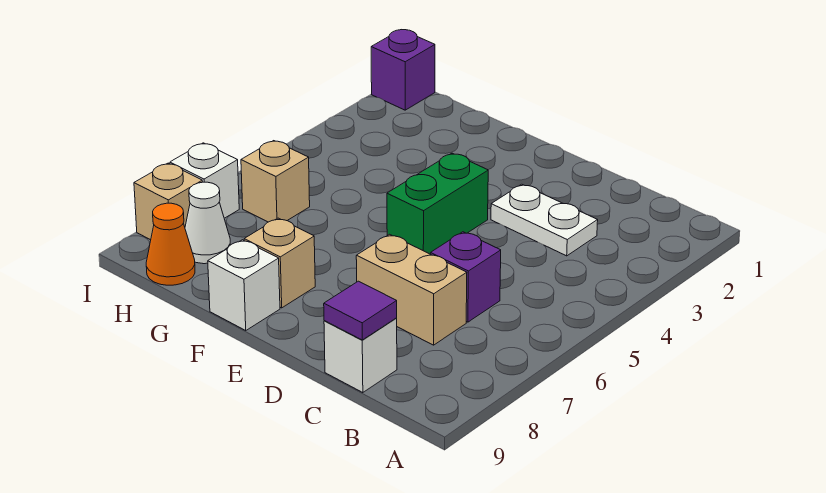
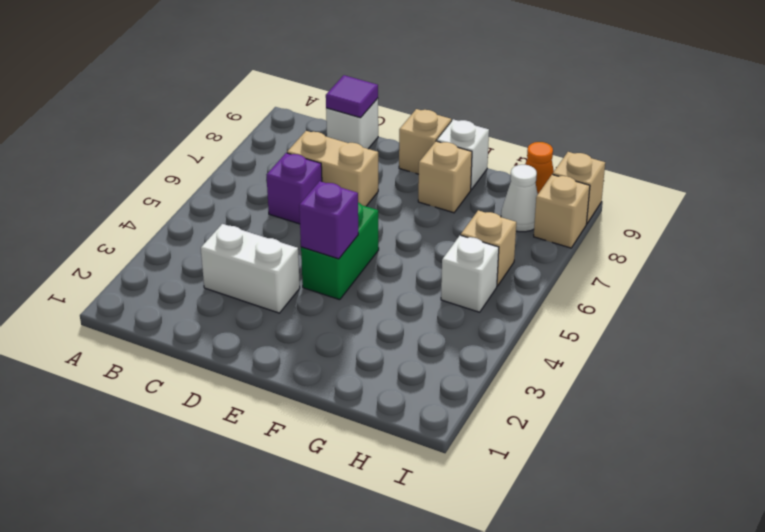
white 1x2 plate [491,184,598,256] -> white 1x2 brick [201,224,300,313]
none -> tan 1x1 brick [399,109,451,174]
purple 1x1 brick [371,30,435,110] -> purple 1x1 brick moved to [299,181,358,259]
white 1x1 brick [170,143,239,218] -> white 1x1 brick moved to [441,235,499,312]
none -> tan 1x1 brick [553,152,605,224]

